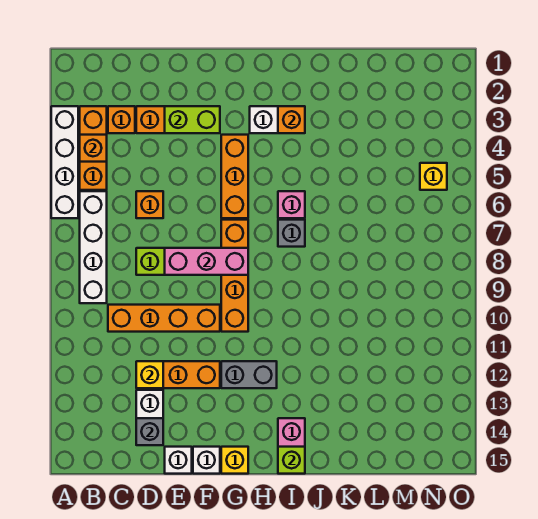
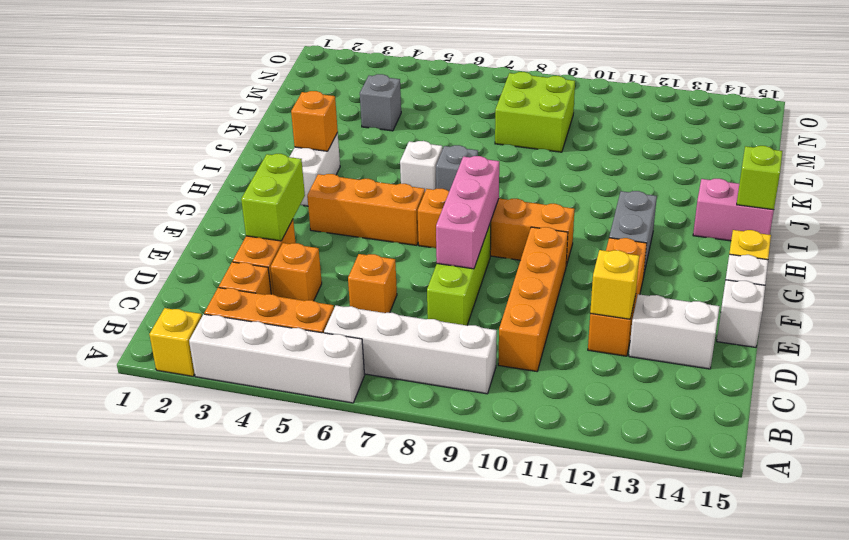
orange 1x1 brick [80,135,107,162] -> orange 1x1 brick moved to [271,243,322,301]
grey 1x1 brick [136,418,163,445] -> grey 1x1 brick moved to [360,74,401,131]
pink 1x1 brick [278,191,305,218] -> white 1x1 brick [400,141,443,191]
none -> lime 2x2 brick [495,72,575,152]
yellow 1x1 brick [420,163,447,190] -> yellow 1x1 brick moved to [149,308,202,376]

